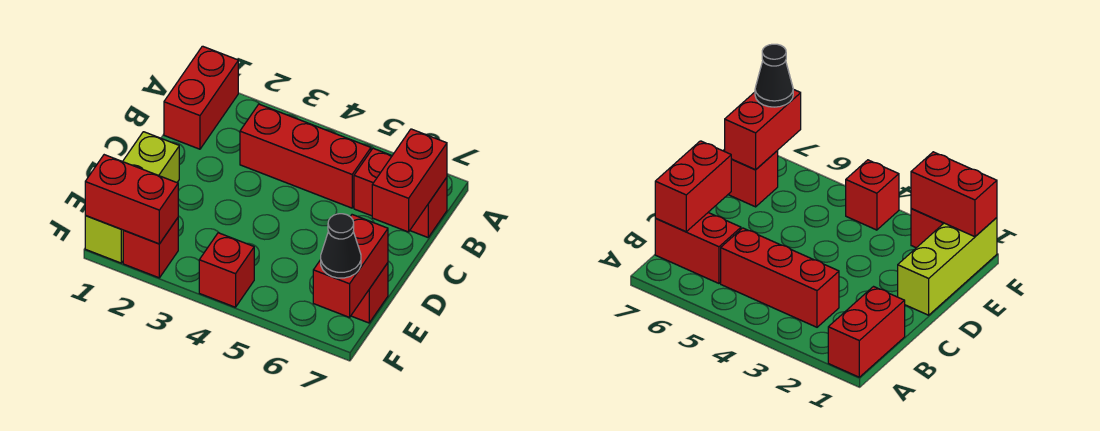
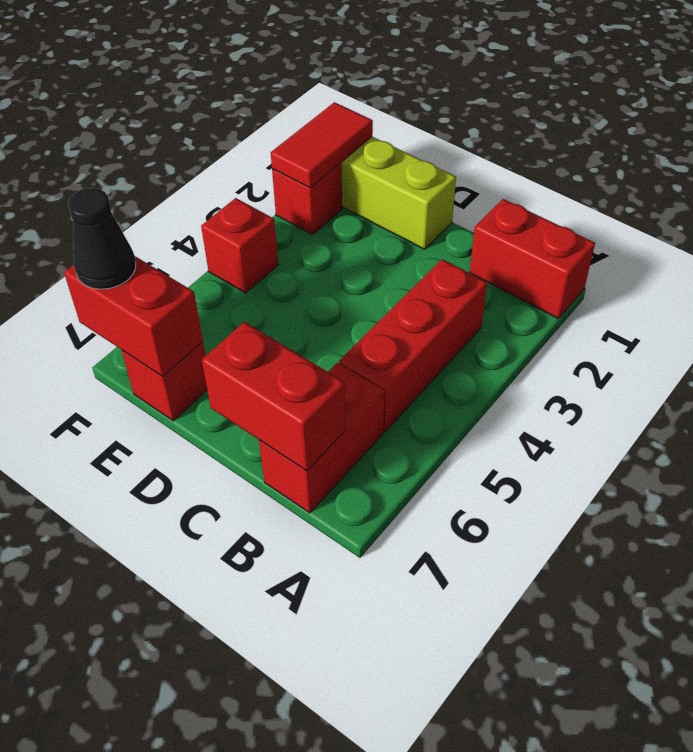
red 1x2 brick [85,155,178,244] -> red 1x2 tile [271,102,373,188]

